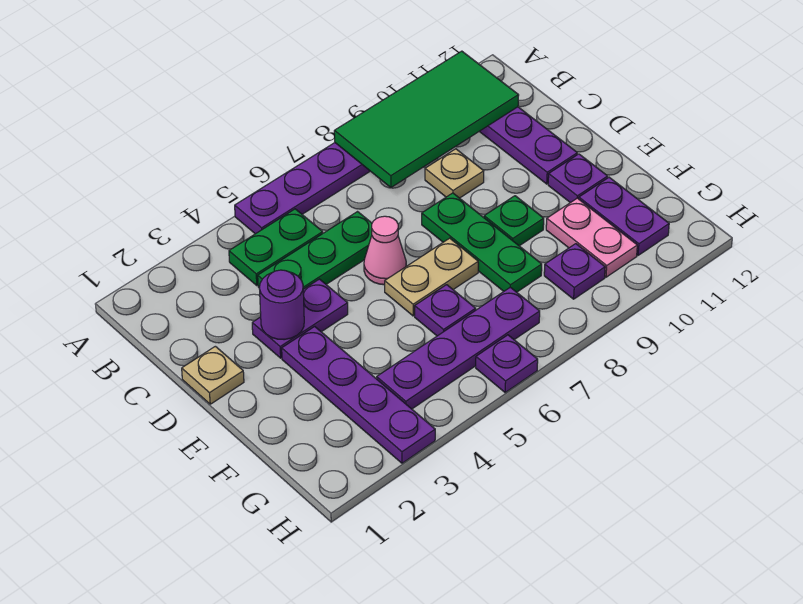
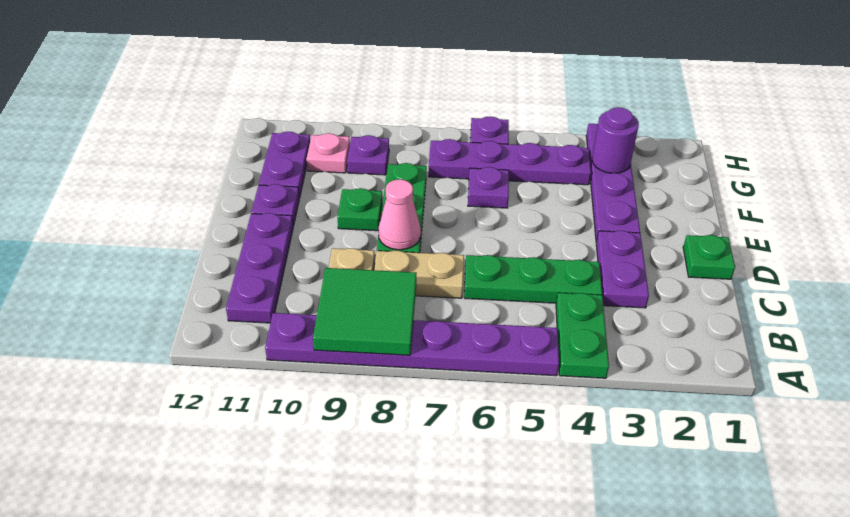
green 2x4 tile [334,51,519,187] -> green 2x2 tile [313,268,417,355]
green 1x2 plate [229,209,323,285] -> green 1x2 plate turned to [556,293,609,378]
tan 1x1 plate [182,346,244,404] -> green 1x1 plate [683,235,735,279]
purple 1x2 plate [252,279,348,358] -> purple 1x2 plate turned to [596,231,649,308]
purple 1x1 round brick [259,270,304,340] -> purple 1x1 round brick moved to [592,107,639,173]
pink 1x1 cone [364,216,406,285] -> pink 1x1 cone moved to [378,179,421,250]
tan 1x2 plate [385,238,478,316] -> tan 1x2 plate moved to [374,251,464,298]
pink 1x2 plate [546,198,637,277] -> pink 1x1 plate [306,133,350,173]

